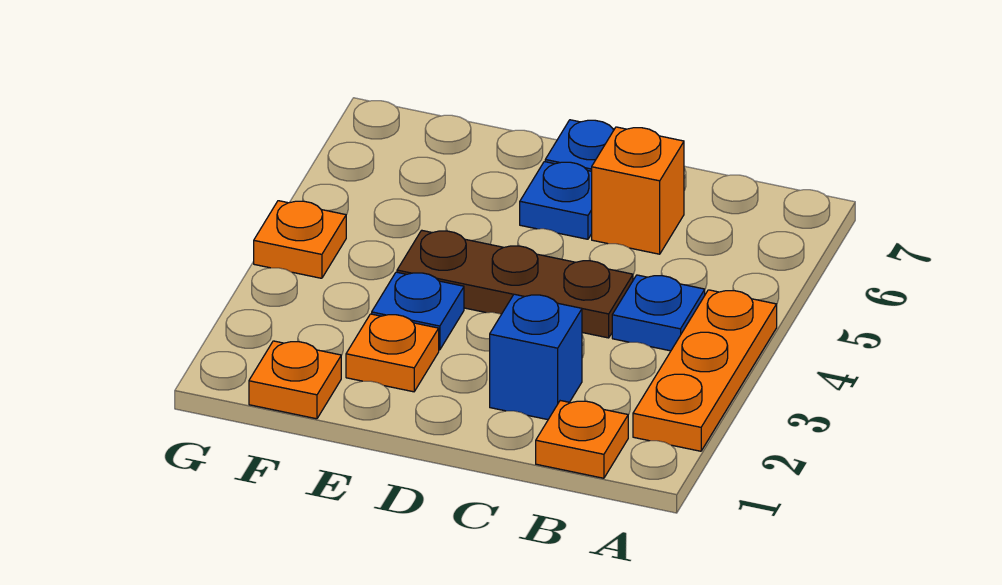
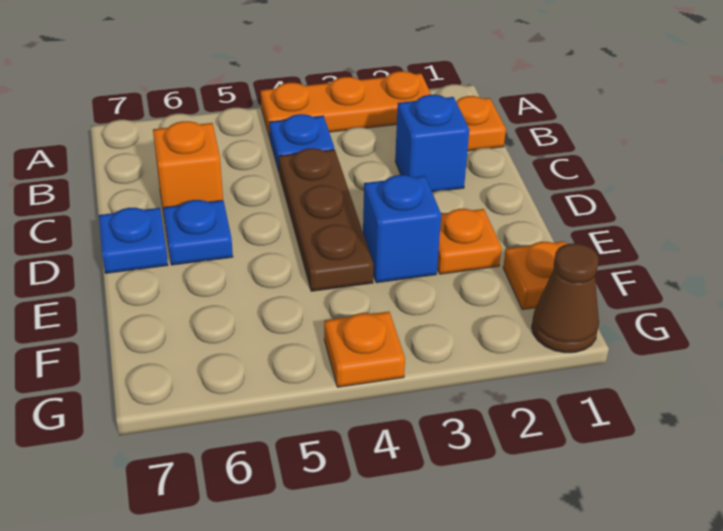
blue 1x1 plate [372,272,464,350] -> blue 1x1 brick [363,175,441,283]
none -> brown 1x1 cone [532,243,599,353]

